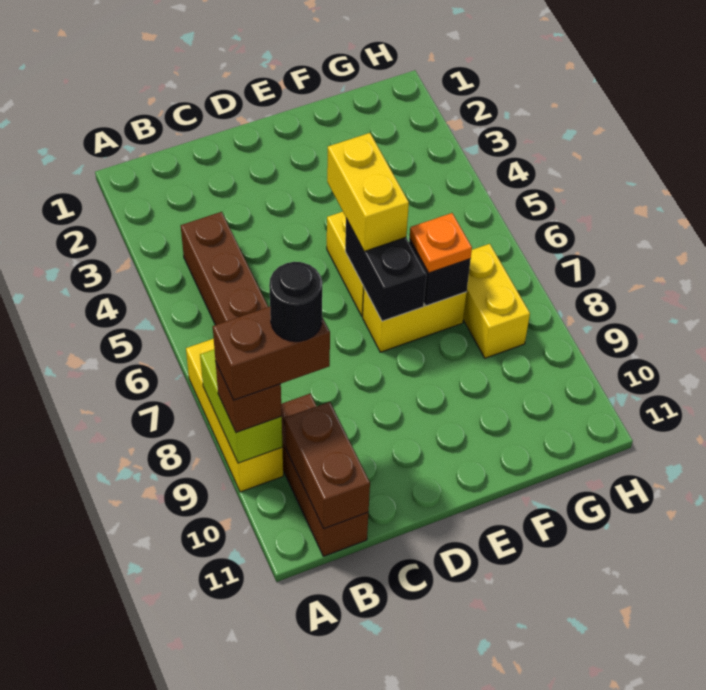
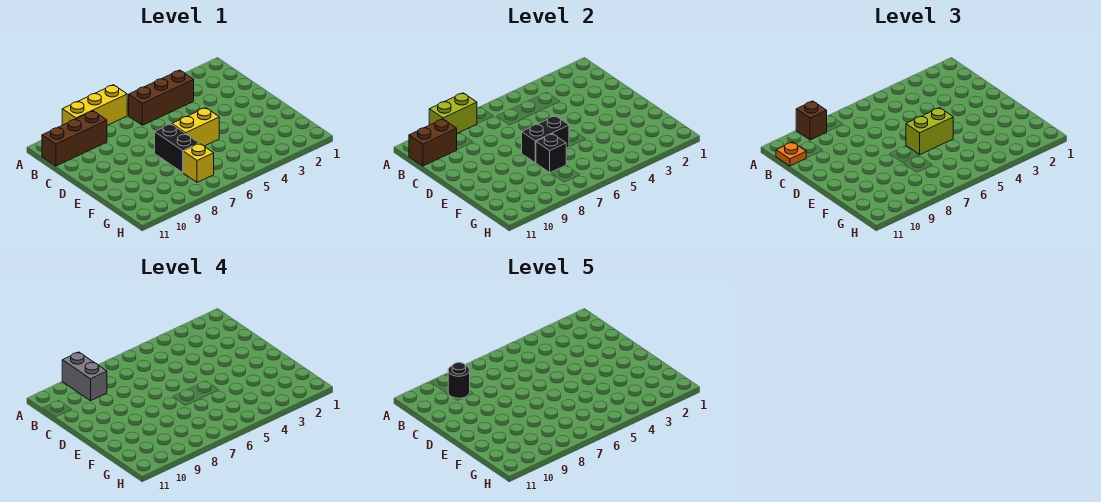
brown 1x2 brick [213,307,330,400] -> grey 1x2 brick [62,352,107,401]
yellow 1x2 brick [327,133,409,251] -> lime 1x2 brick [906,108,953,155]
yellow 1x2 brick [363,288,467,352] -> black 1x2 brick [155,124,199,172]
orange 1x1 plate [409,213,472,273] -> orange 1x1 plate moved to [776,142,806,166]
yellow 1x2 brick [463,244,530,358] -> yellow 1x1 brick [183,144,214,182]

